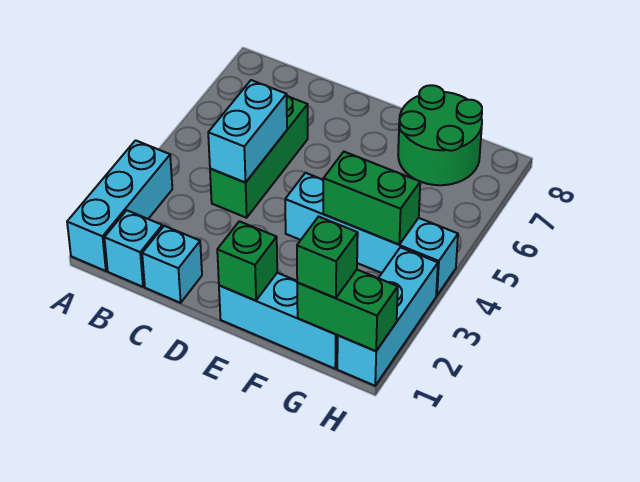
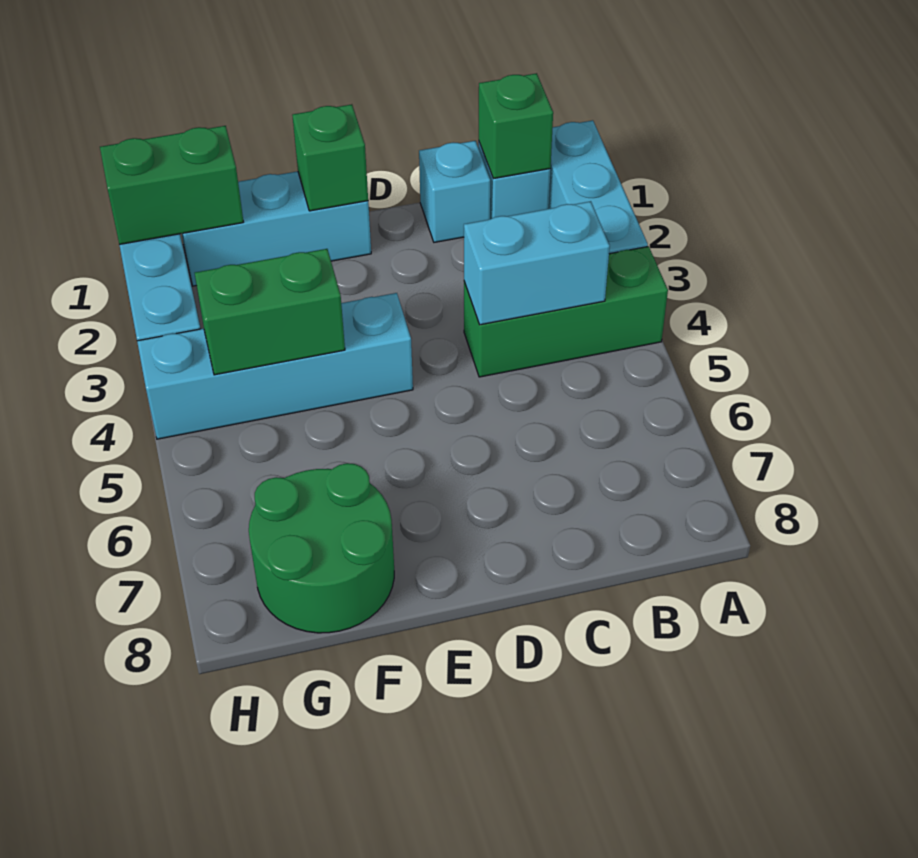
green 1x3 brick [210,96,308,218] -> green 1x3 brick turned to [464,246,668,377]
cyan 1x2 brick [208,80,287,182] -> cyan 1x2 brick turned to [464,201,610,325]
green 1x1 brick [297,217,358,298] -> green 1x1 brick moved to [479,73,553,179]

